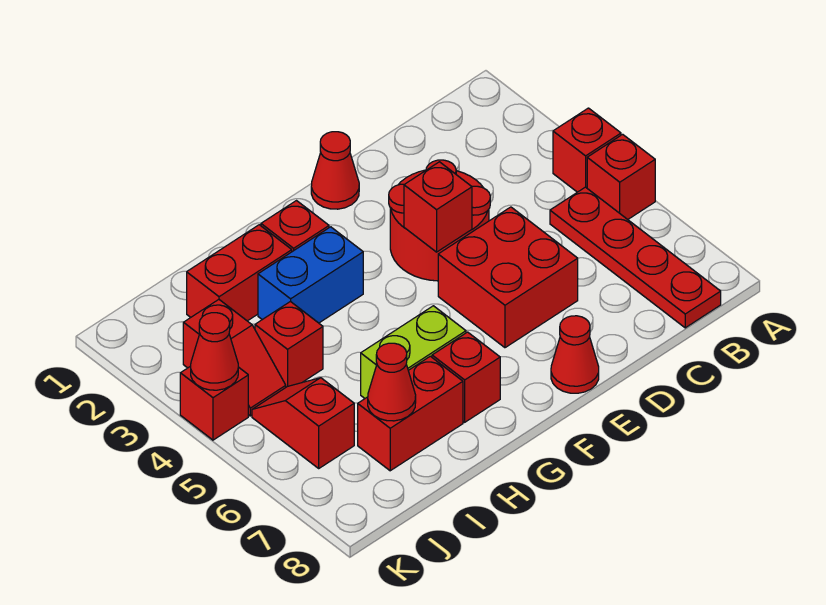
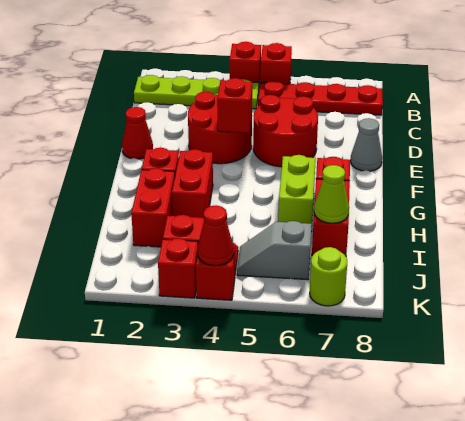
none -> lime 1x4 plate [134,75,259,109]
red 2x2 brick [438,207,578,348] -> red 2x2 round brick [253,95,318,167]
red 1x1 cone [551,316,599,393] -> grey 1x1 cone [350,118,382,171]
blue 1x2 brick [258,227,363,323] -> red 1x2 brick [172,149,213,218]
red 1x1 brick [255,301,323,387] -> red 1x1 brick moved to [158,239,198,298]
red 1x1 cone [368,343,416,421] -> lime 1x1 cone [314,165,349,223]
red 1x2 slope [252,378,354,468] -> grey 1x2 slope [237,221,312,280]
none -> lime 1x1 round brick [310,247,347,306]

